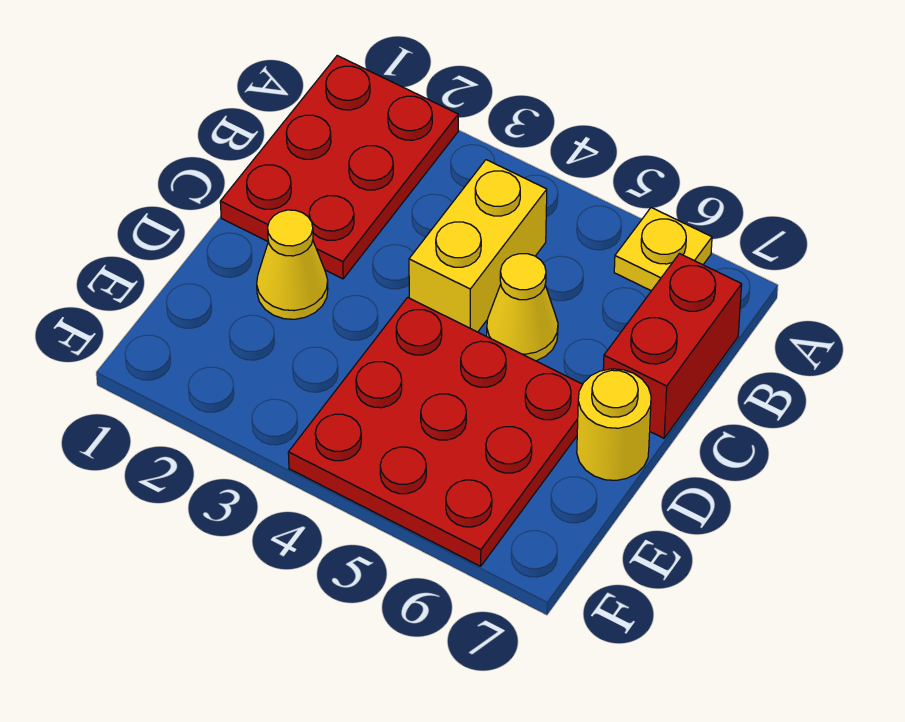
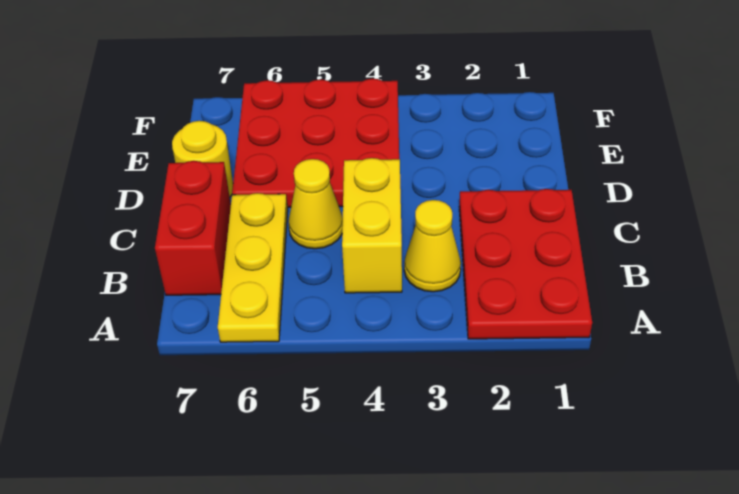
yellow 1x1 plate [614,208,712,291] -> yellow 1x3 plate [218,193,288,342]
yellow 1x1 cone [257,210,328,319] -> yellow 1x1 cone moved to [404,200,461,292]

